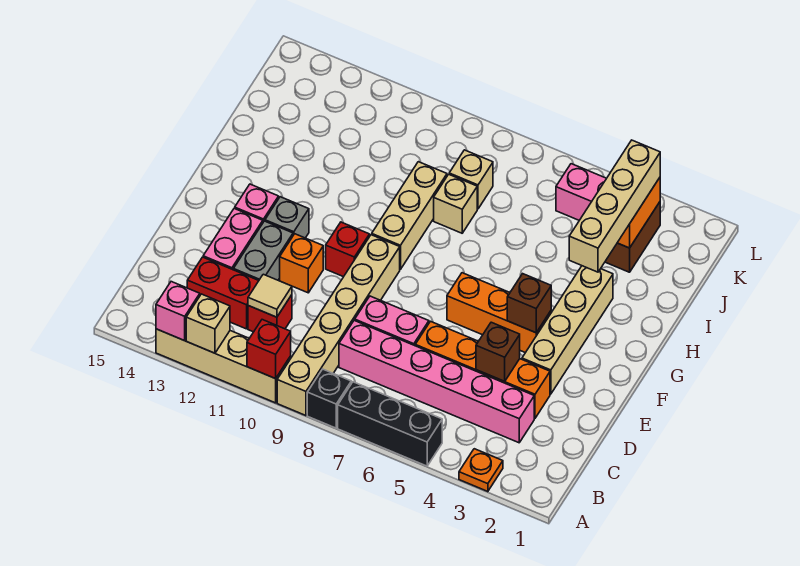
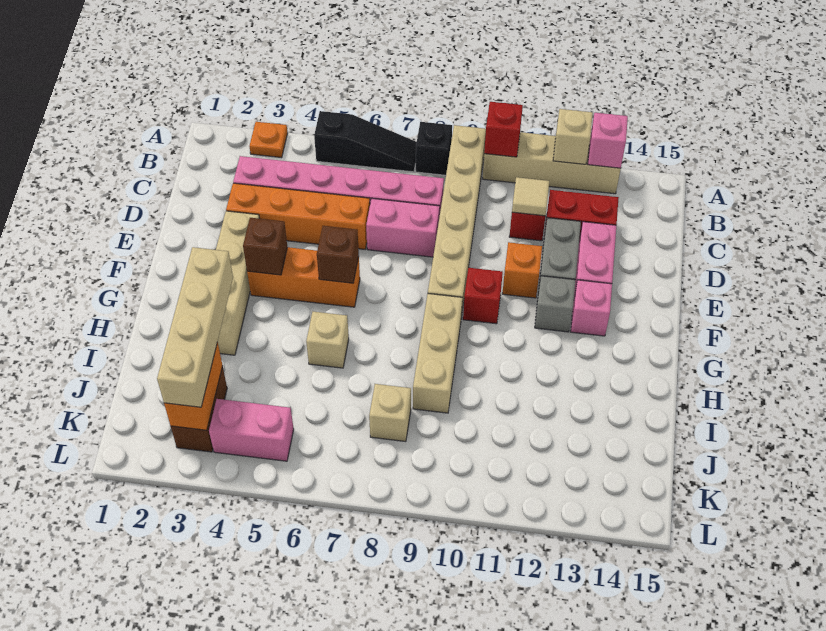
black 1x3 brick [338,382,442,466] -> black 1x3 slope [314,111,417,172]
brown 1x1 brick [476,322,520,381] -> brown 1x1 brick moved to [317,226,359,283]
tan 1x1 brick [434,174,477,233] -> tan 1x1 brick moved to [306,312,349,368]

